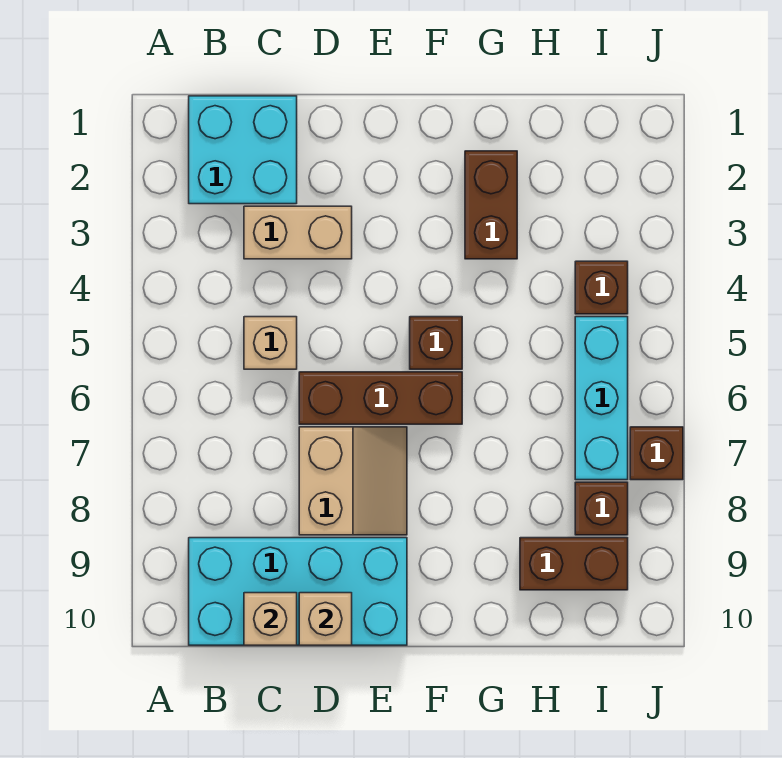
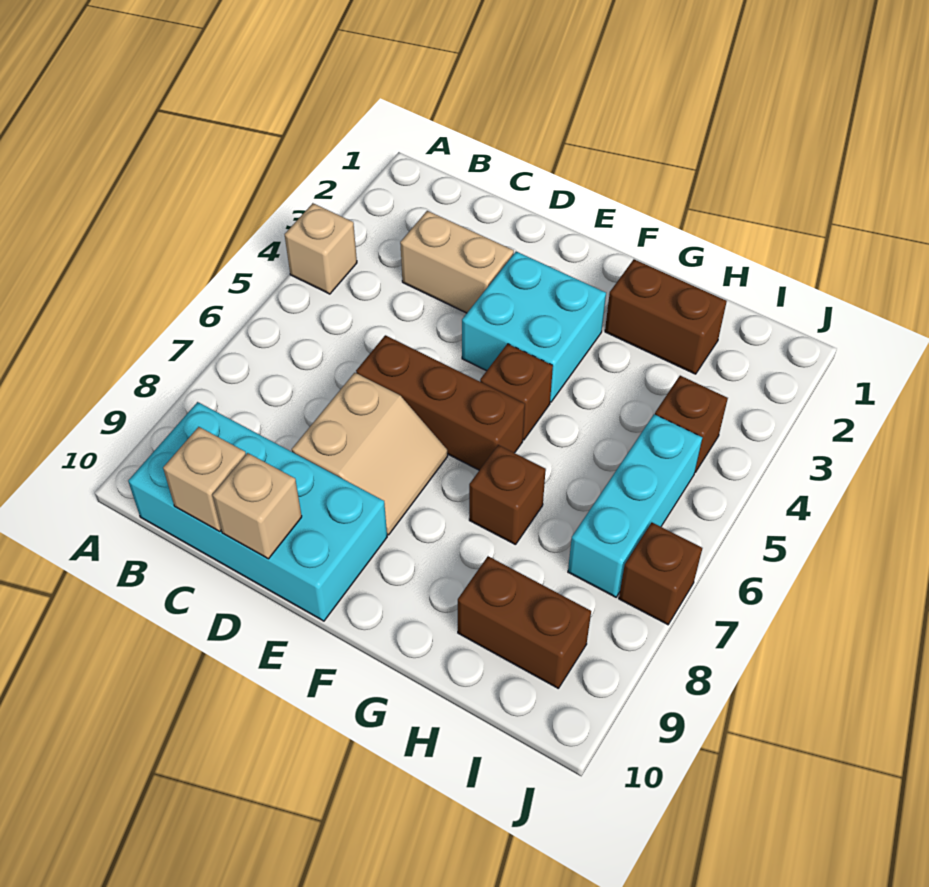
cyan 2x2 brick [189,96,297,204] -> cyan 2x2 brick moved to [462,252,606,402]
tan 1x1 brick [244,317,297,369] -> tan 1x1 brick moved to [285,203,357,294]
brown 1x2 brick [465,151,517,259] -> brown 1x2 brick turned to [605,259,727,374]
brown 1x1 brick [575,482,628,535] -> brown 1x1 brick moved to [469,445,546,545]

